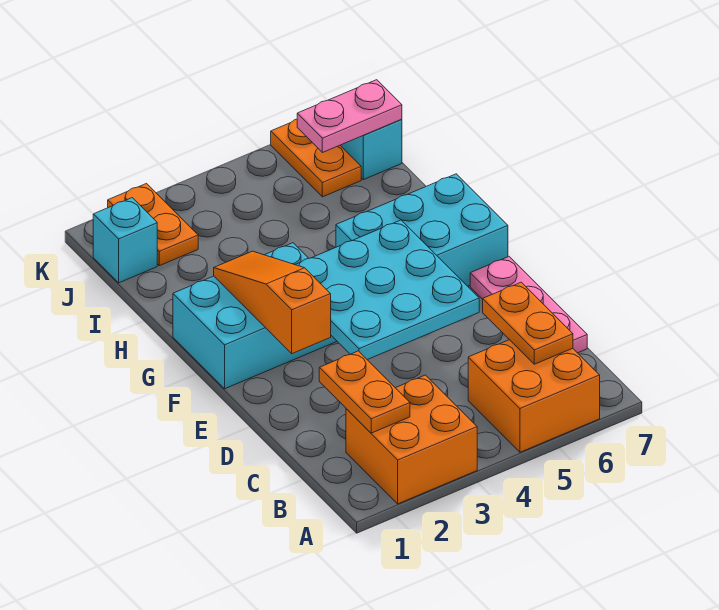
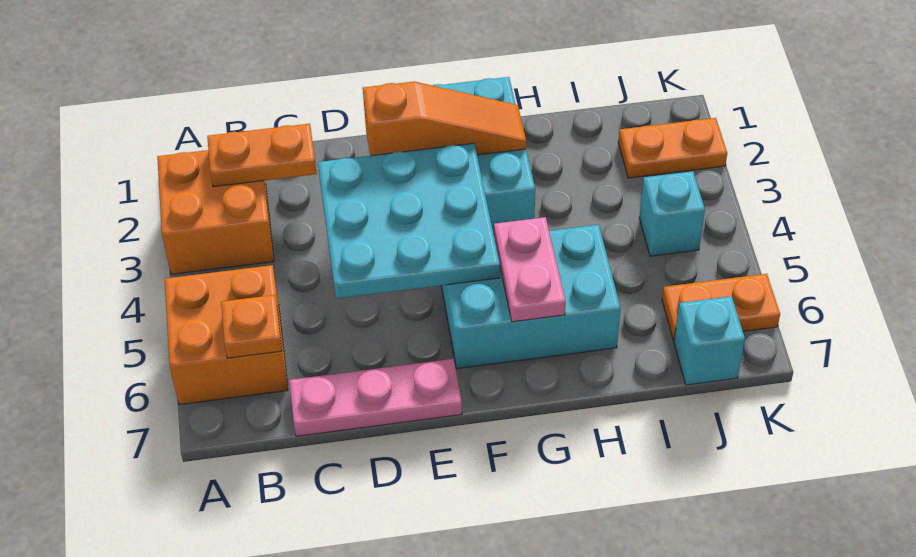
orange 1x2 plate [483,282,573,364] -> orange 1x1 plate [221,295,282,358]
cyan 2x3 brick [336,174,508,286] -> cyan 2x3 brick turned to [441,225,621,369]
cyan 1x1 brick [93,198,157,283] -> cyan 1x1 brick moved to [639,171,705,256]
pink 1x2 plate [297,80,402,153] -> pink 1x2 plate moved to [494,217,566,322]

